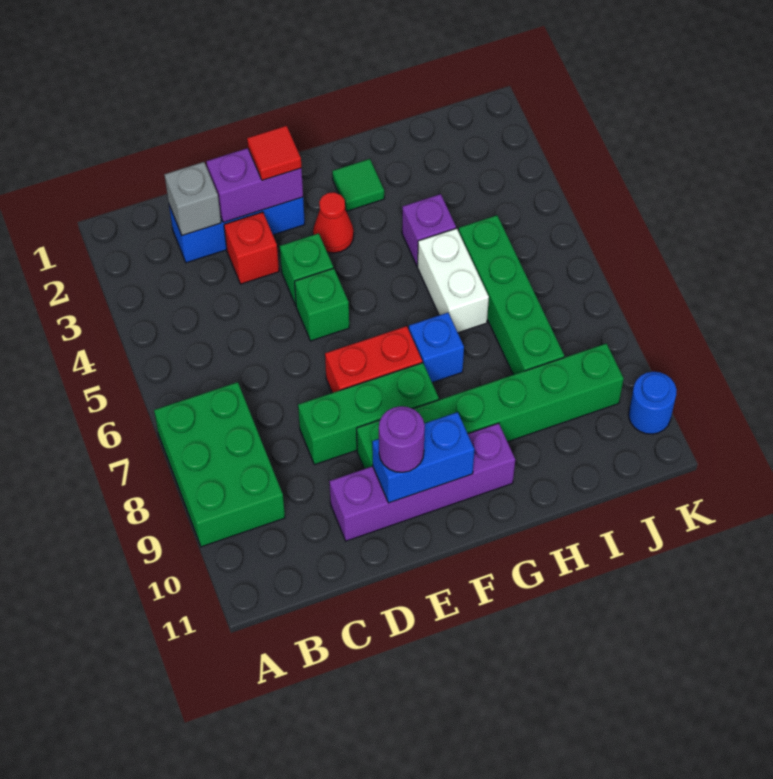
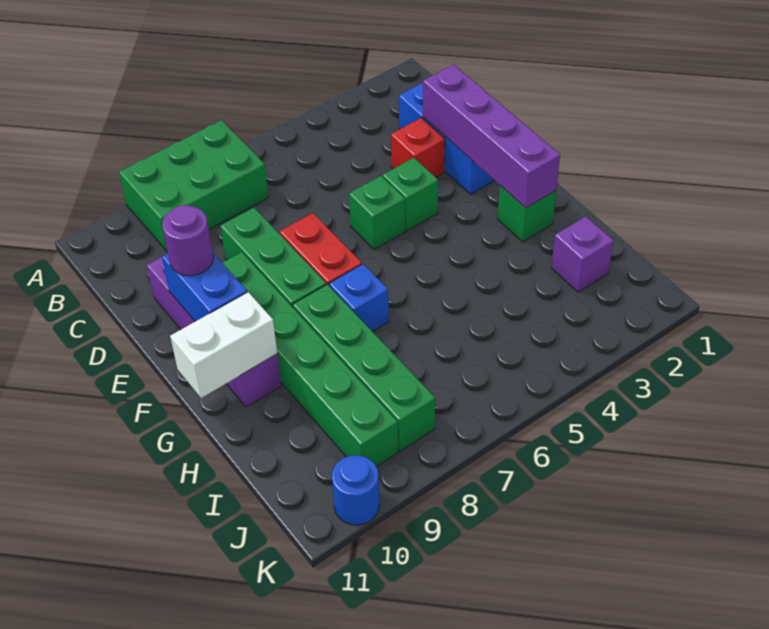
grey 1x1 brick [164,162,221,236] -> none
purple 1x2 brick [206,148,303,222] -> purple 1x4 brick [423,65,560,208]
red 1x1 tile [247,126,302,180] -> none
red 1x1 cone [313,192,354,253] -> none
green 1x1 tile [332,159,384,211] -> green 1x1 brick [498,186,556,242]
purple 1x1 brick [402,194,456,266] -> purple 1x1 brick moved to [551,216,613,292]
white 1x2 brick [418,228,489,333] -> white 1x2 brick moved to [170,292,277,398]
green 1x4 brick [459,215,564,375] -> green 1x4 brick turned to [293,284,435,451]

